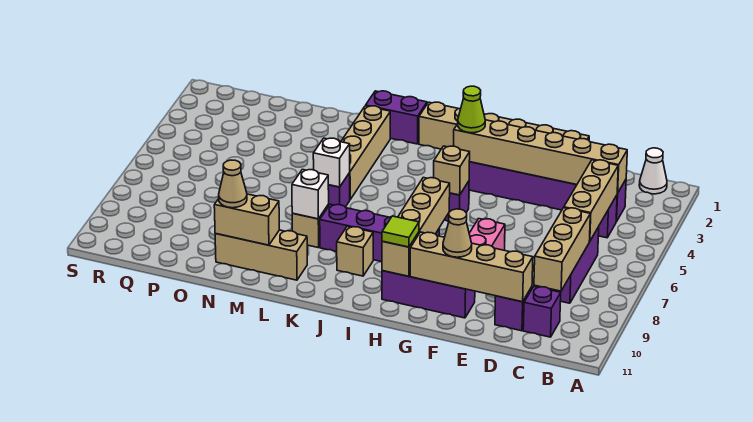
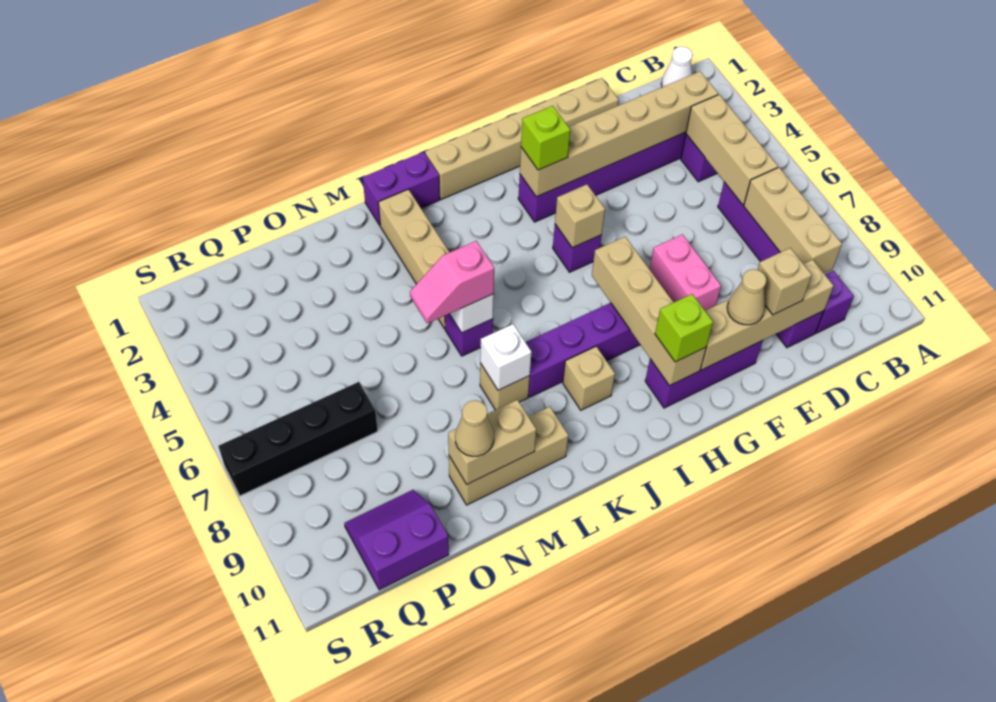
none -> tan 1x1 brick [758,248,812,315]
lime 1x1 cone [458,86,485,133] -> lime 1x1 brick [521,106,570,170]
lime 1x1 tile [382,216,419,247] -> lime 1x1 brick [655,294,713,362]
none -> pink 1x2 slope [410,241,494,323]
none -> black 1x4 brick [218,382,378,496]
none -> purple 2x2 slope [344,490,449,590]

